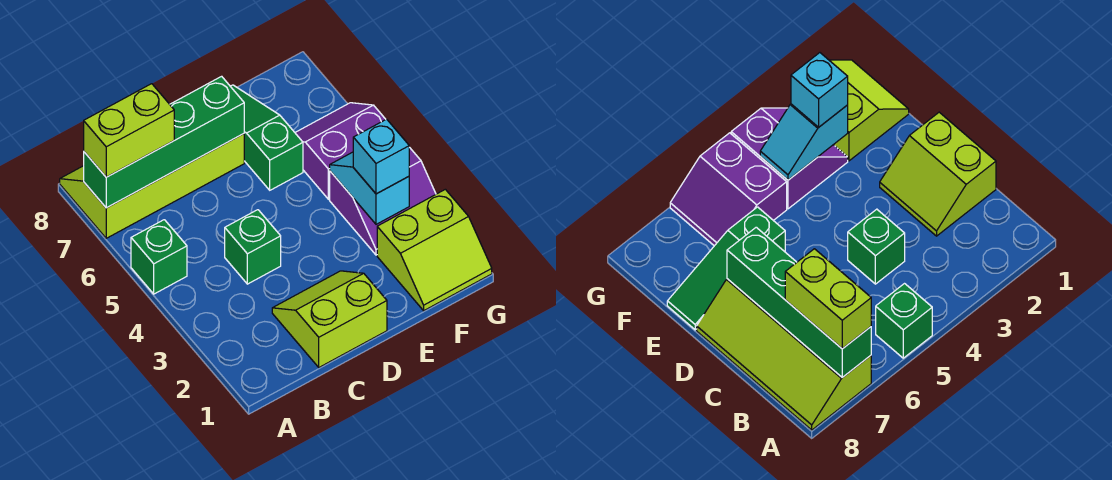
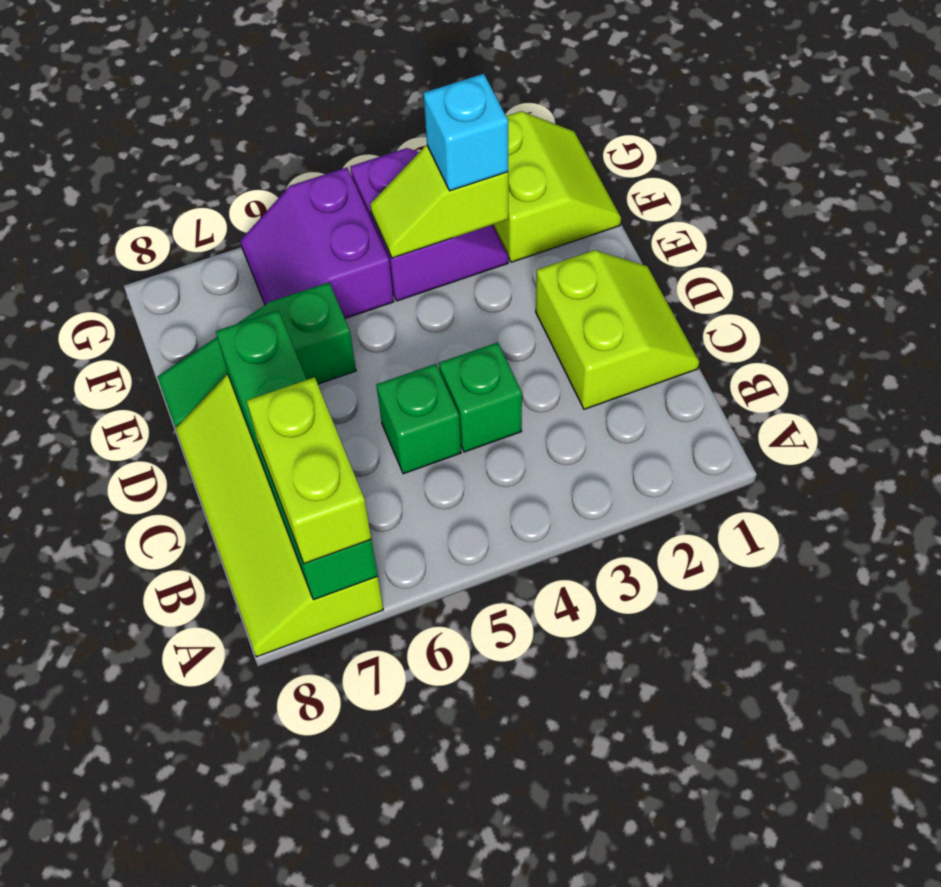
green 1x1 brick [131,220,187,294] -> green 1x1 brick moved to [376,364,461,474]
lime 2x2 slope [272,271,387,367] -> lime 2x2 slope turned to [536,250,699,409]
cyan 1x2 slope [330,152,409,224] -> lime 1x2 slope [370,145,508,258]

